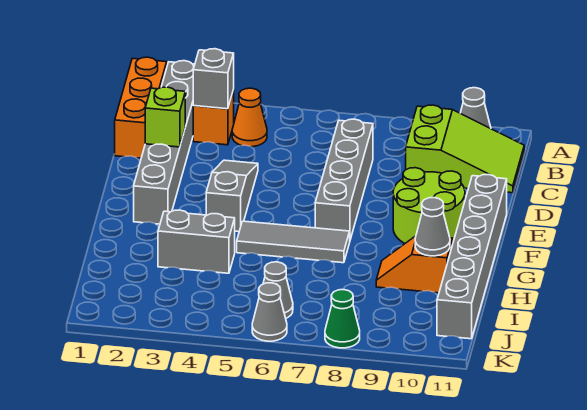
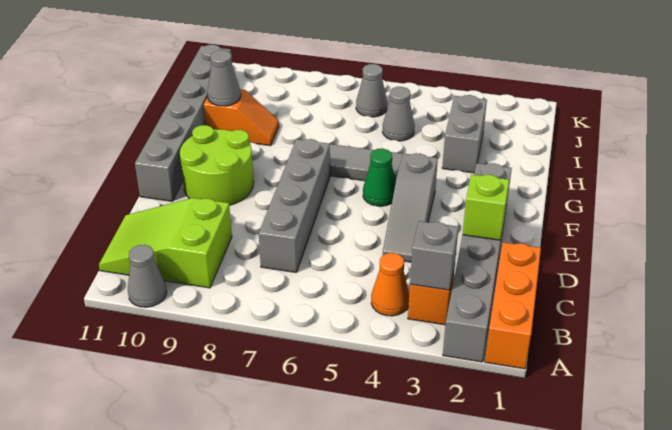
grey 1x2 brick [158,210,235,273] -> grey 1x2 brick turned to [442,95,487,173]
grey 1x1 cone [252,283,287,341] -> grey 1x1 cone moved to [383,87,415,141]
green 1x1 cone [325,290,360,348] -> green 1x1 cone moved to [363,149,396,206]

